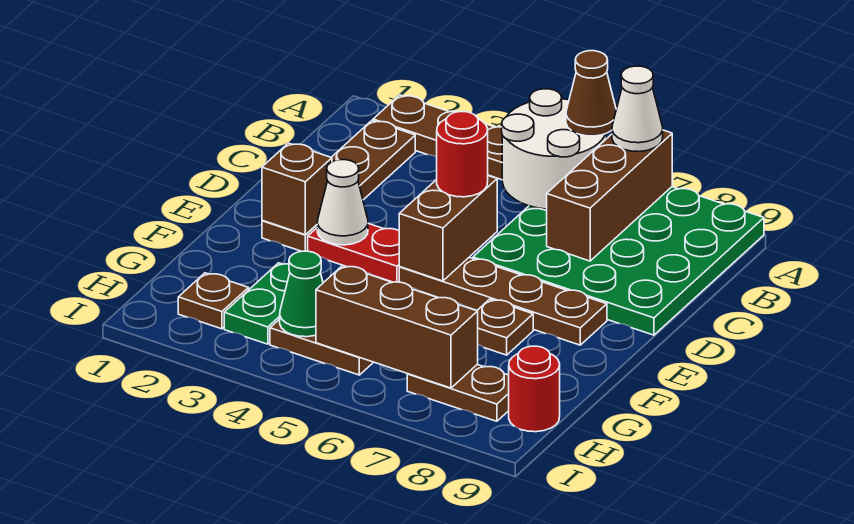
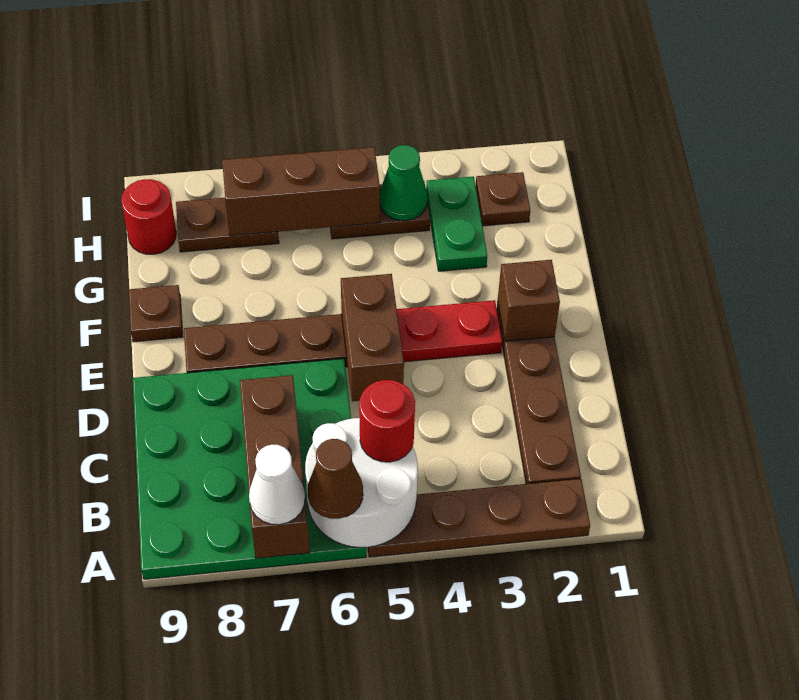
red 1x1 round brick [437,112,488,197] -> red 1x1 round brick moved to [359,380,415,462]
white 1x1 cone [317,160,368,245] -> none
brown 1x1 plate [477,299,533,355] -> brown 1x1 plate moved to [129,285,183,342]

